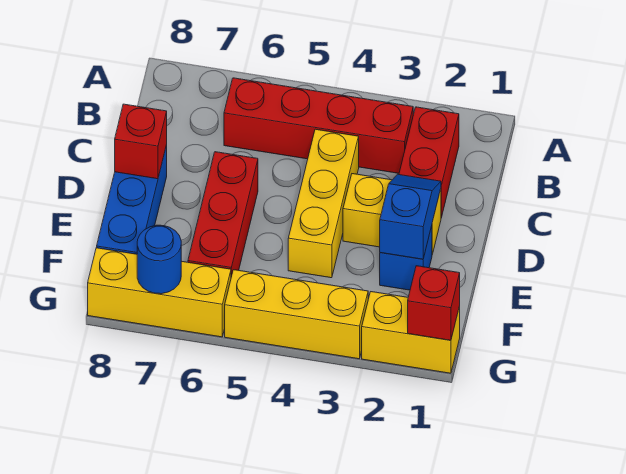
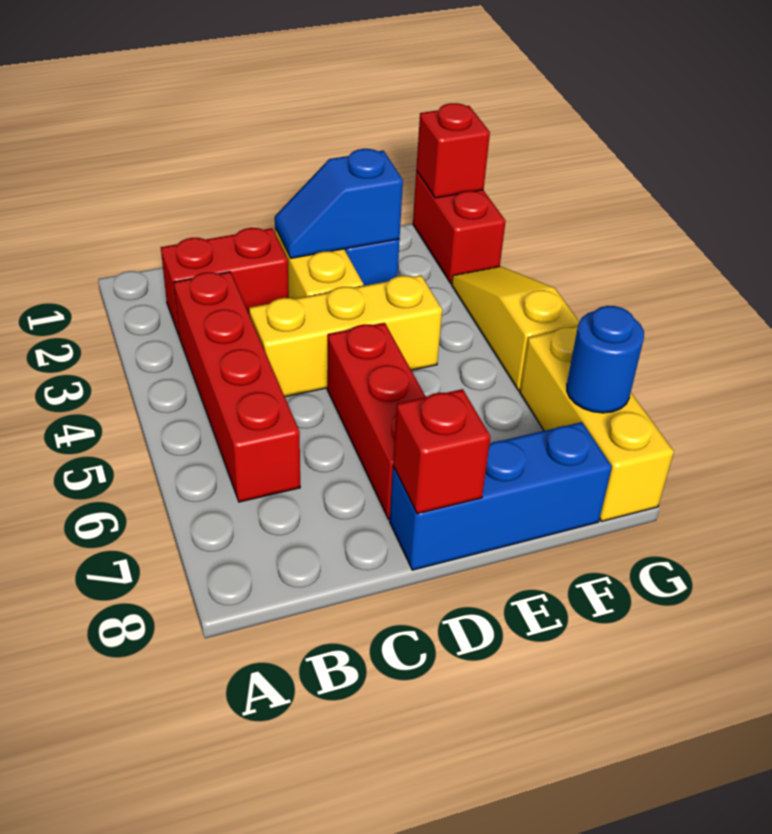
red 1x3 brick [188,152,258,277] -> red 1x3 brick turned to [327,323,426,519]
yellow 1x2 brick [362,292,460,373] -> red 1x2 brick [413,171,506,284]
yellow 1x3 brick [225,270,368,359] -> yellow 1x3 slope [452,267,579,390]

